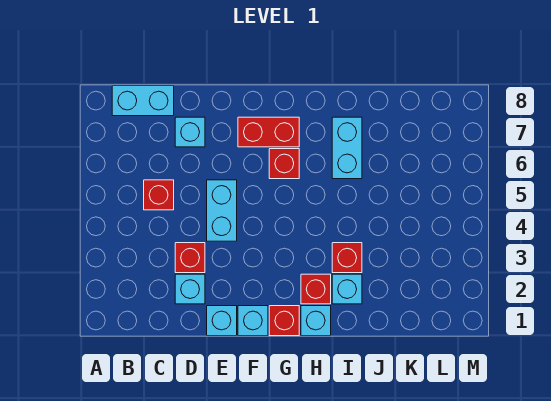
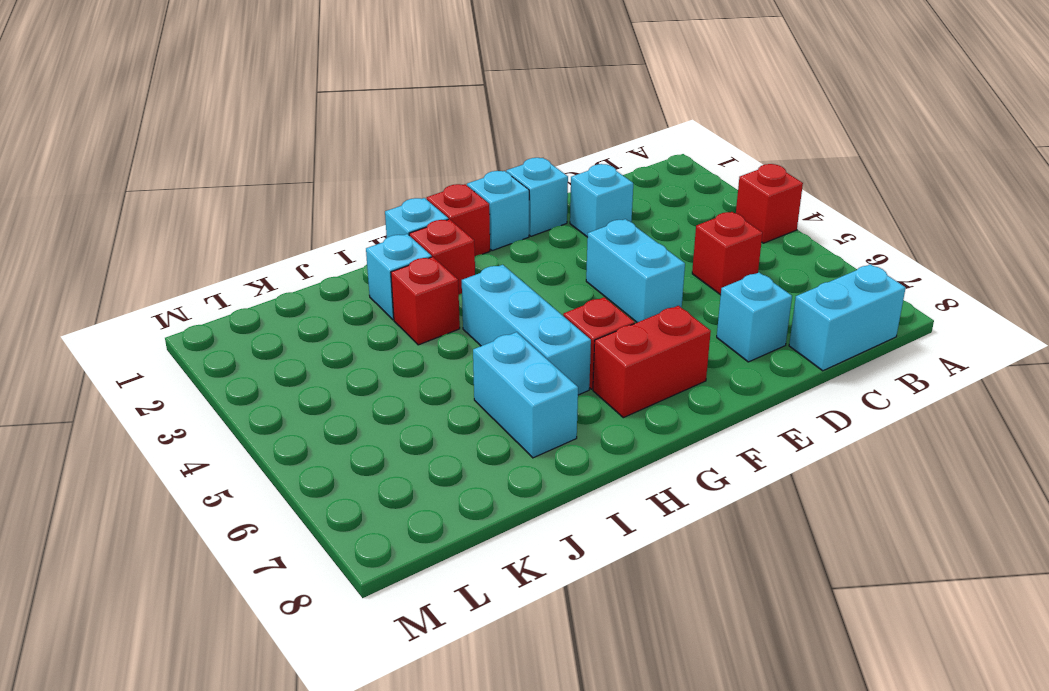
red 1x1 brick [175,243,205,273] -> red 1x1 brick moved to [736,164,803,243]
none -> cyan 1x3 brick [462,265,591,395]

